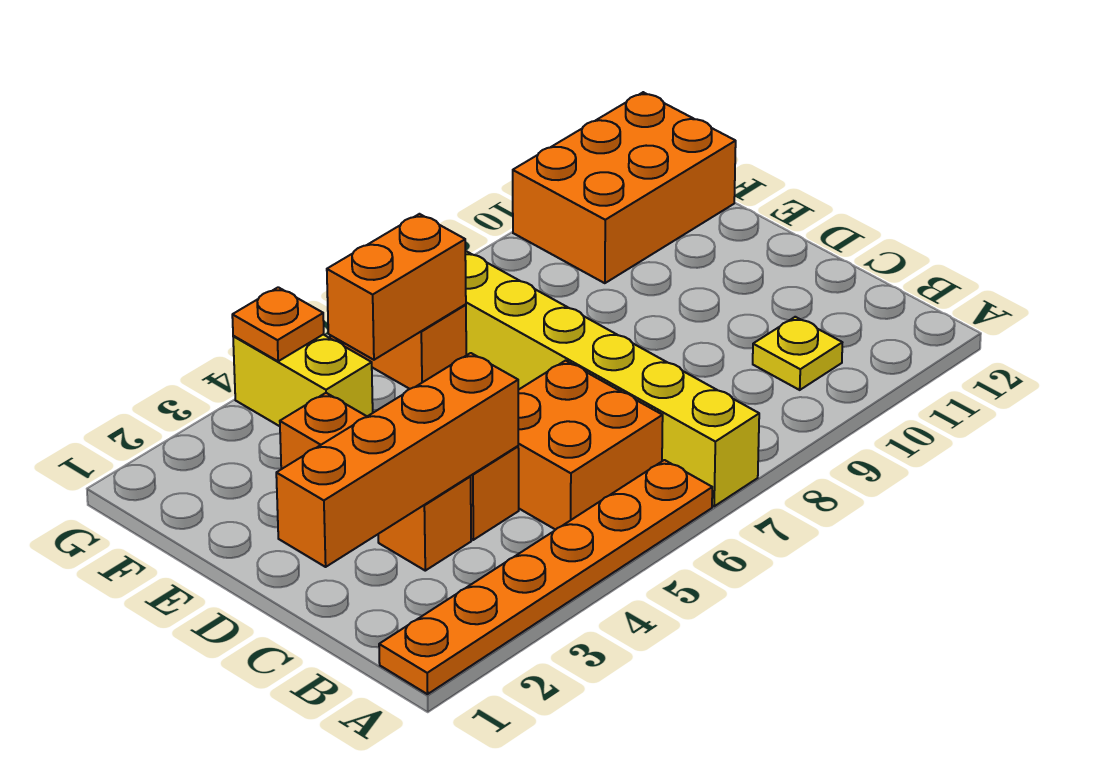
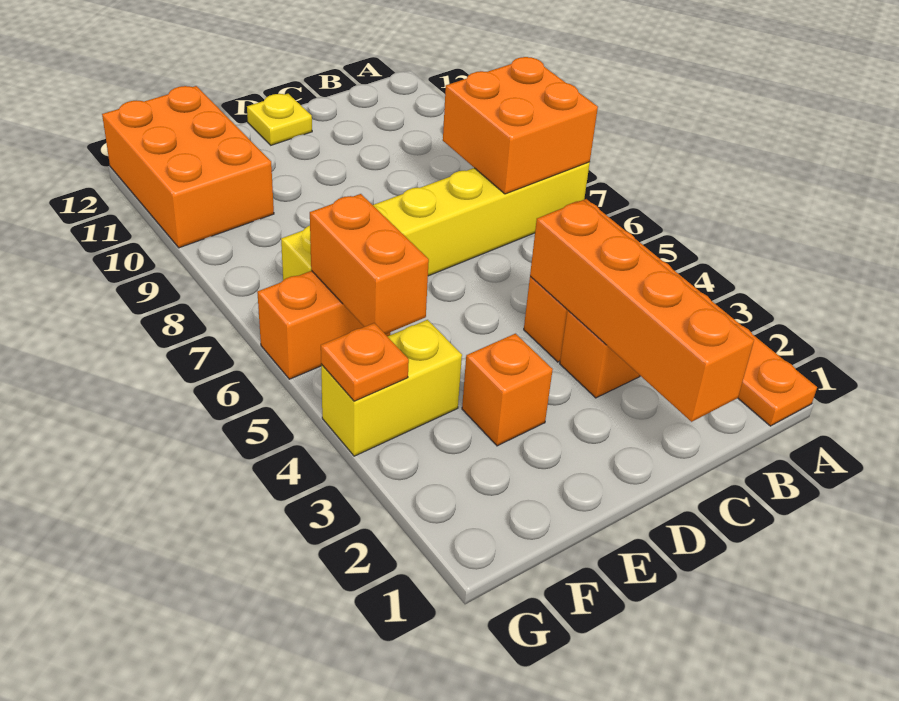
orange 2x2 brick [518,361,663,530] -> orange 2x2 brick moved to [443,57,598,194]
yellow 1x1 plate [753,317,842,390] -> yellow 1x1 plate moved to [247,94,312,145]

